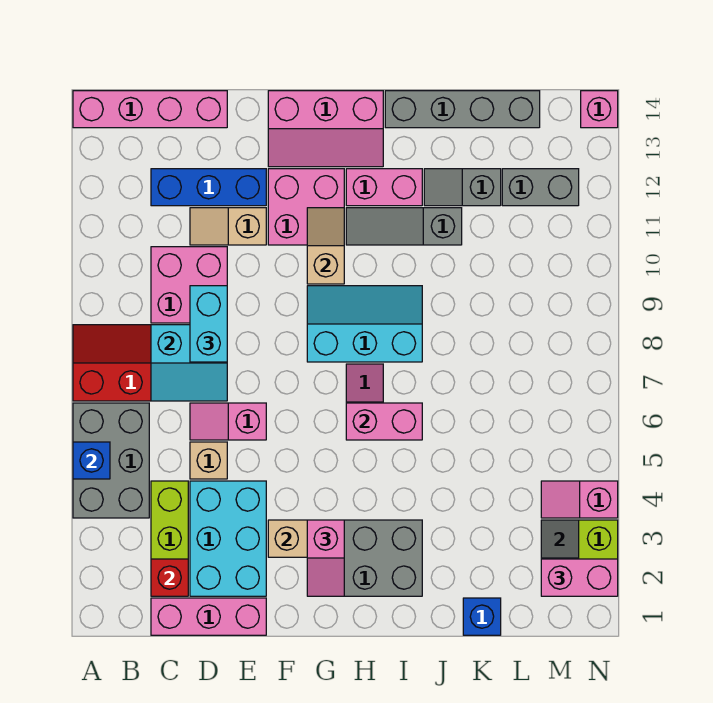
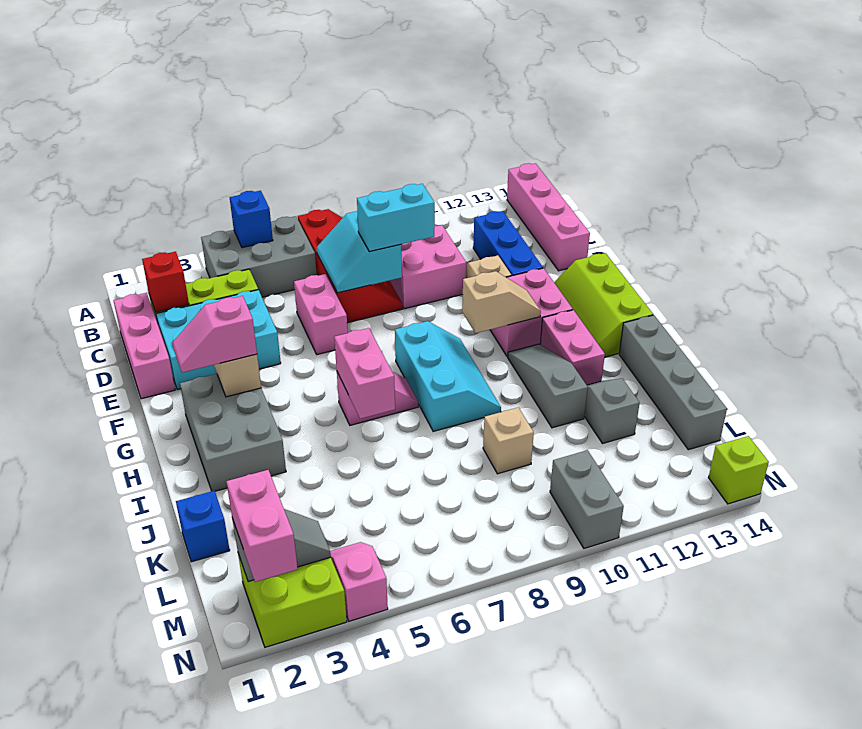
tan 1x1 brick [190,442,227,479] -> tan 1x1 brick moved to [483,407,534,474]
pink 1x2 slope [190,403,266,440] -> pink 1x2 brick [294,274,348,355]
pink 2x3 slope [268,91,383,167] -> lime 2x3 slope [554,253,653,357]
grey 1x2 brick [502,169,579,206] -> grey 1x2 brick moved to [550,450,624,548]
pink 1x1 brick [581,91,618,128] -> lime 1x1 brick [709,436,769,504]

